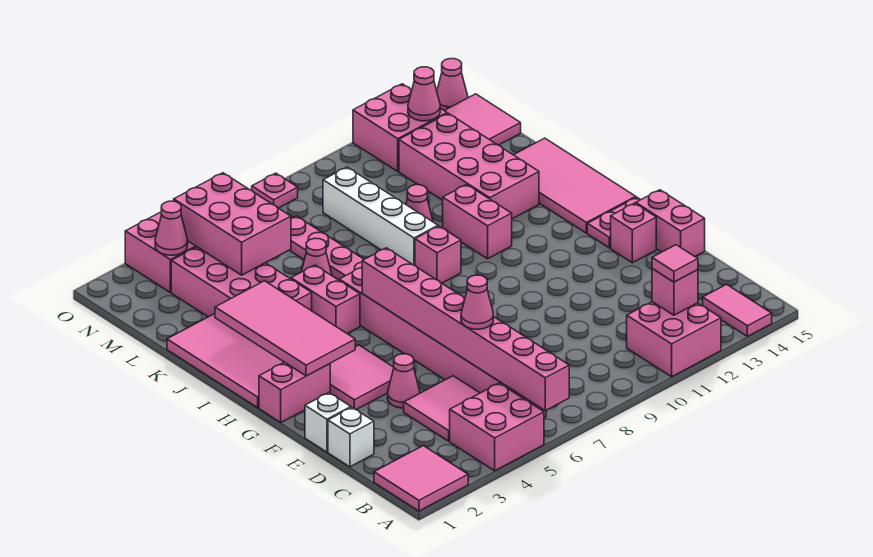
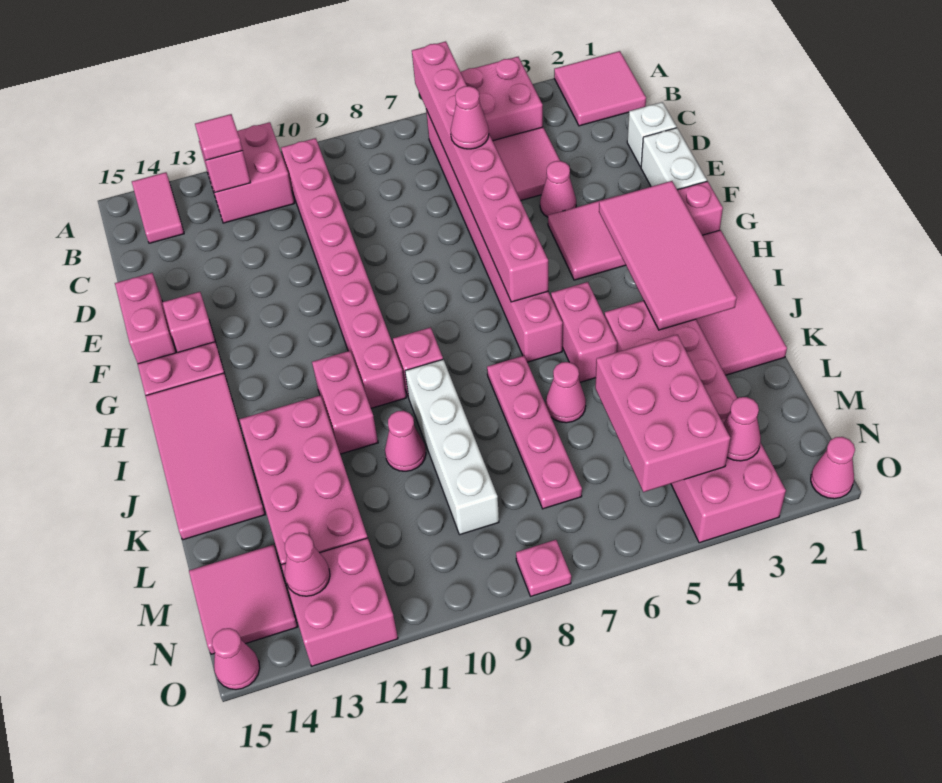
none -> pink 1x8 brick [281,138,406,408]
white 1x1 brick [305,393,351,452] -> white 1x2 brick [641,128,707,190]
none -> pink 1x1 cone [811,437,855,499]

